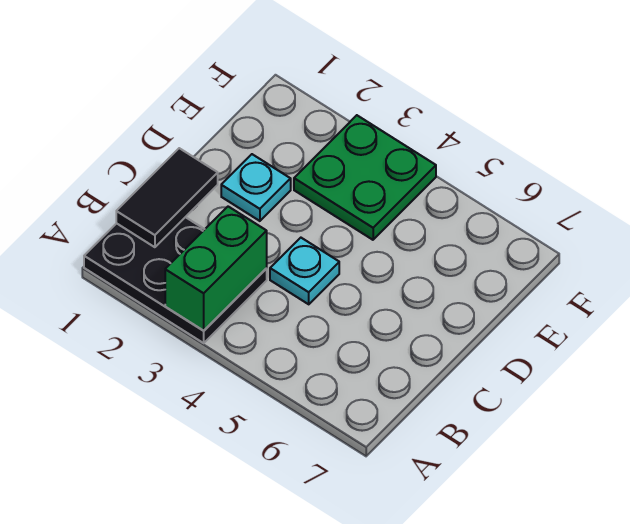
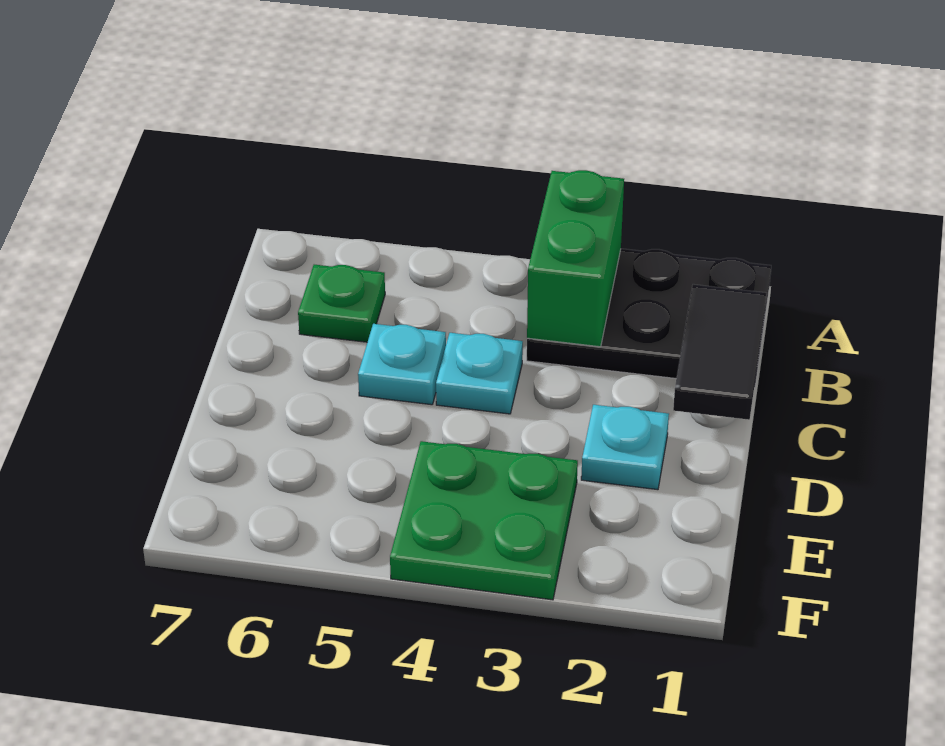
none -> green 1x1 plate [298,265,385,342]
none -> cyan 1x1 plate [358,324,446,405]

